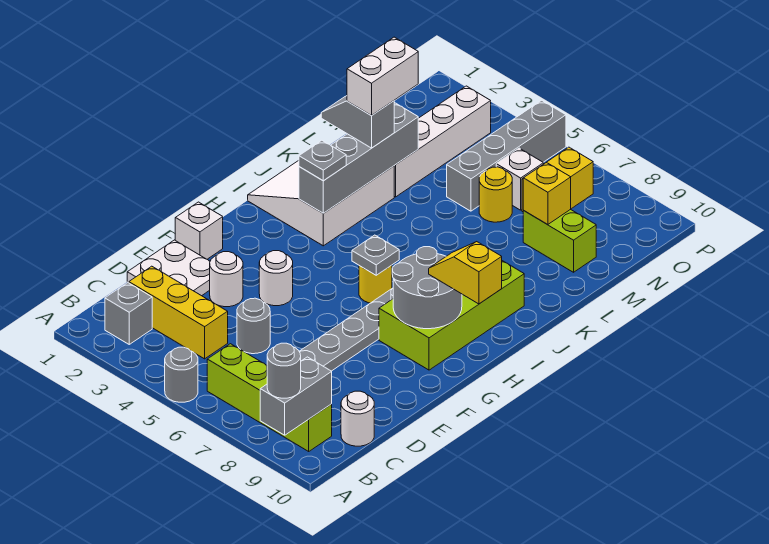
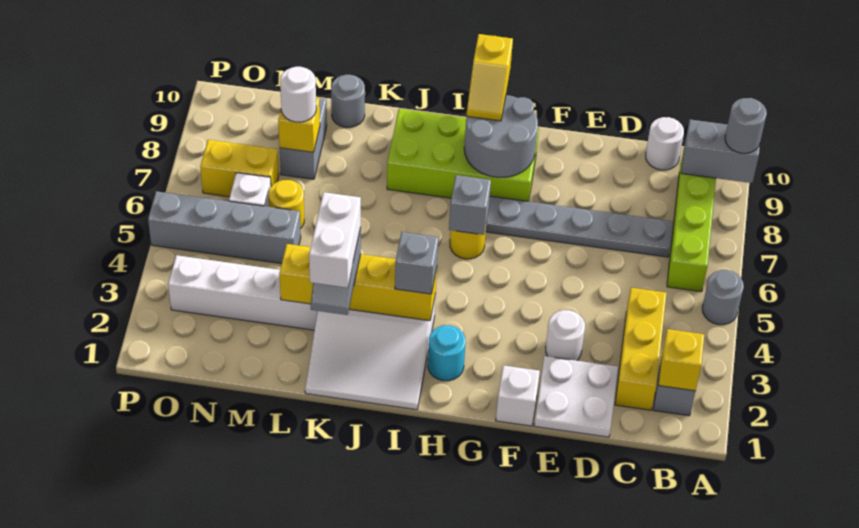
none -> yellow 1x1 brick [658,329,704,391]
grey 1x1 round brick [237,298,270,354] -> grey 1x1 round brick moved to [331,75,365,127]
white 1x1 round brick [259,251,293,306] -> white 1x1 round brick moved to [280,67,316,122]
none -> cyan 1x1 round brick [428,325,466,381]
grey 1x1 plate [352,235,399,275] -> grey 1x1 brick [449,175,491,235]
grey 1x4 brick [299,102,418,213] -> yellow 1x4 brick [279,244,437,321]
grey 1x1 plate [299,140,346,181] -> grey 1x1 brick [395,232,438,294]
white 1x2 brick [347,37,418,116] -> white 1x2 brick turned to [309,192,361,287]
lime 1x2 brick [523,209,596,272] -> grey 1x2 brick [280,98,327,179]

